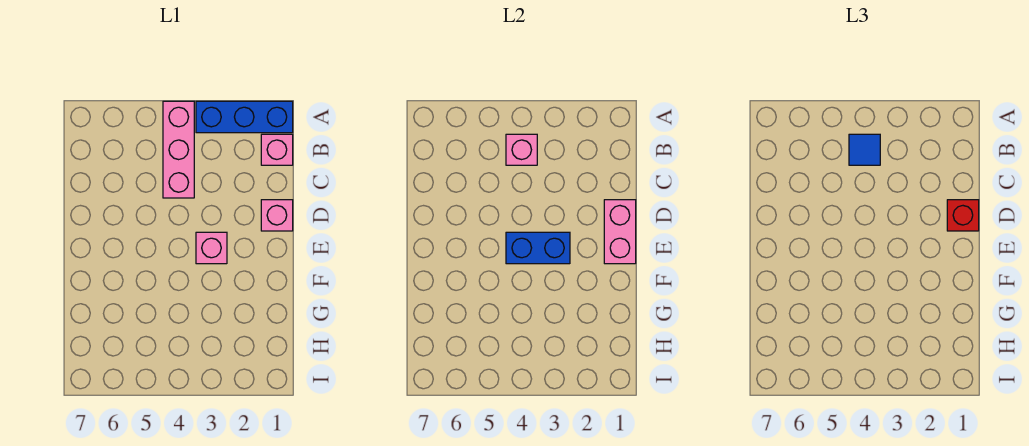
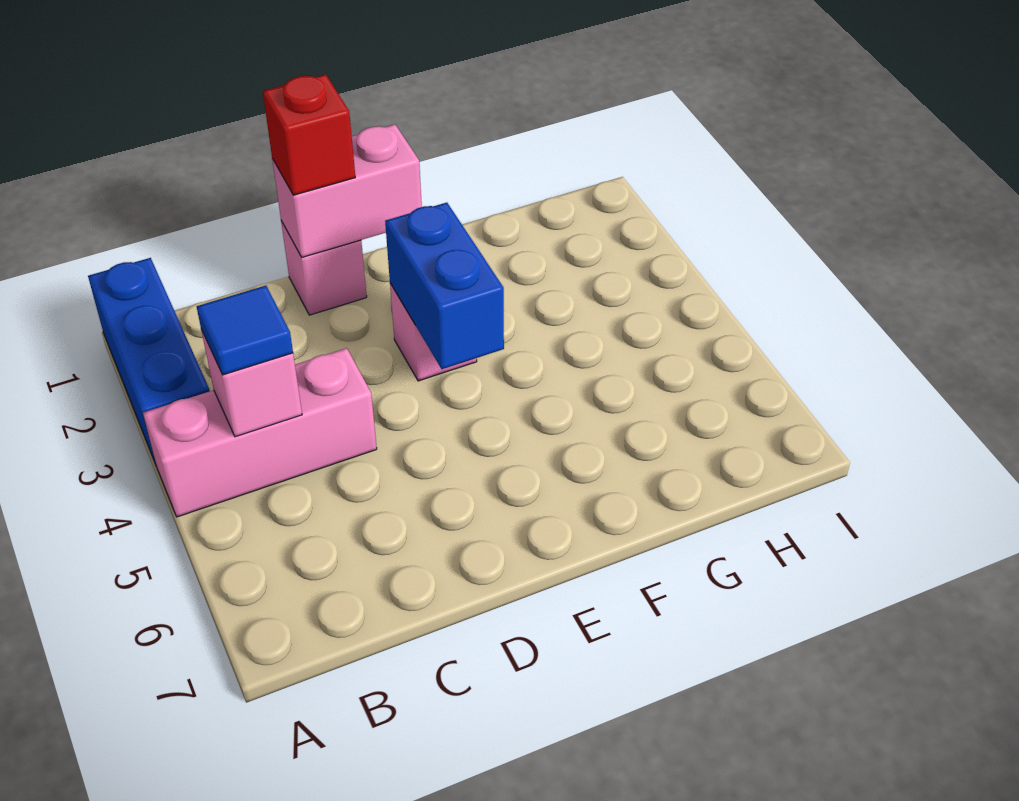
pink 1x1 brick [261,134,293,165] -> none

